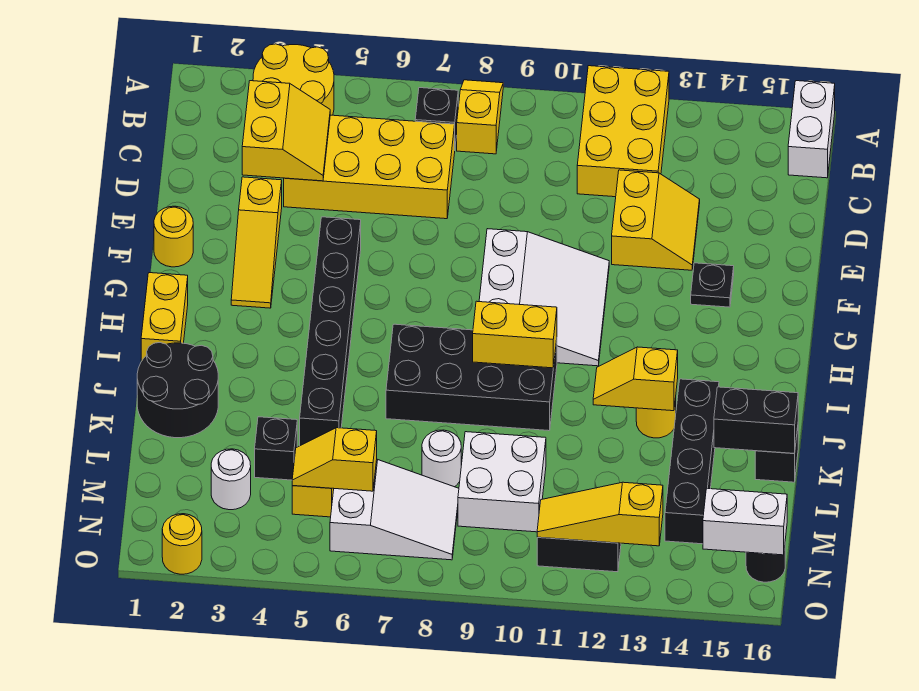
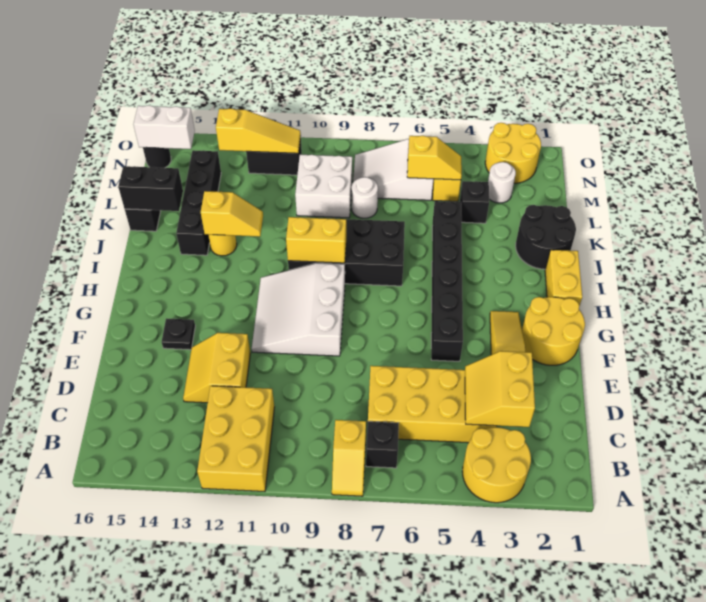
white 1x2 brick [788,81,835,178] -> none
yellow 1x1 round brick [154,206,193,267] -> yellow 2x2 round brick [522,297,585,365]
yellow 1x1 round brick [162,514,202,574] -> yellow 2x2 round brick [485,123,541,183]

